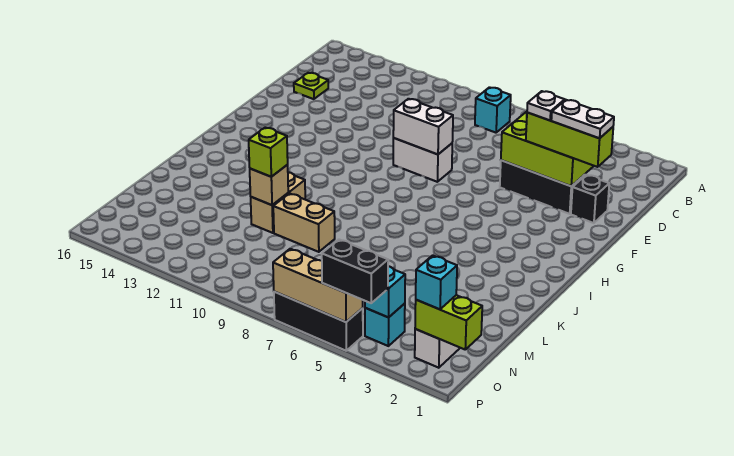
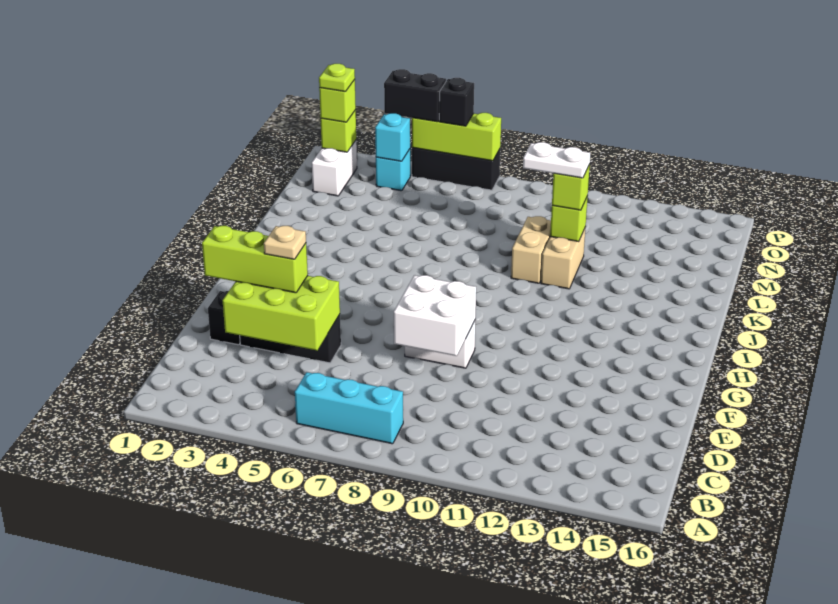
cyan 1x1 brick [475,87,511,133] -> cyan 1x3 brick [295,372,403,444]
lime 1x1 plate [294,73,328,99] -> lime 1x1 plate moved to [319,64,355,92]
white 1x2 plate [551,100,614,138] -> white 1x2 plate moved to [523,142,590,178]
white 1x1 plate [527,91,565,120] -> tan 1x1 plate [264,226,306,259]
white 1x2 brick [393,99,453,154] -> white 2x2 brick [394,275,476,356]
tan 1x2 brick [273,193,335,252] -> tan 1x2 brick turned to [511,216,551,283]
tan 1x1 brick [250,165,288,205] -> lime 1x1 brick [550,196,588,242]
lime 1x2 brick [415,295,482,349] -> lime 1x1 brick [321,110,356,152]
cyan 1x1 brick [416,255,457,309] -> lime 1x1 brick [319,80,356,122]
tan 1x3 brick [273,249,363,322] -> lime 1x3 brick [412,113,501,161]
none -> black 1x1 brick [439,78,474,126]

